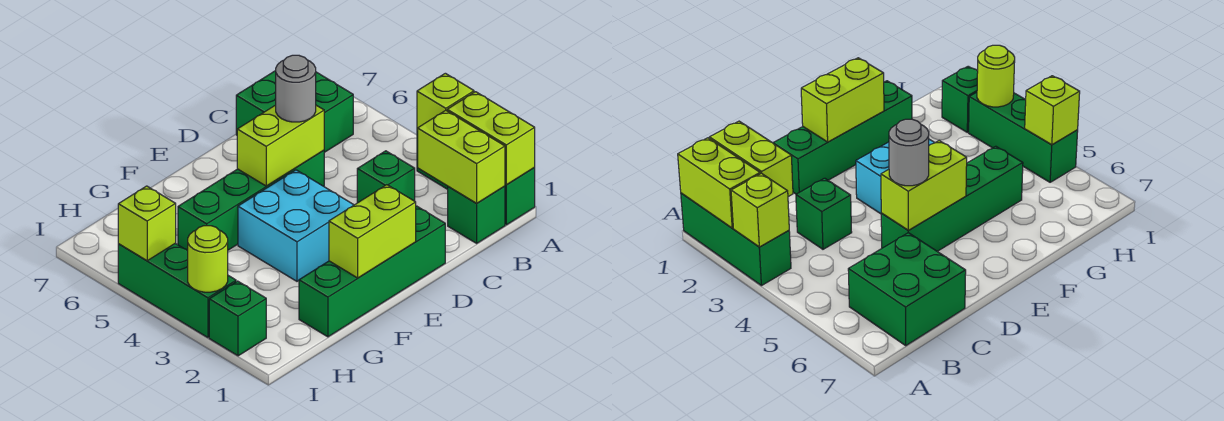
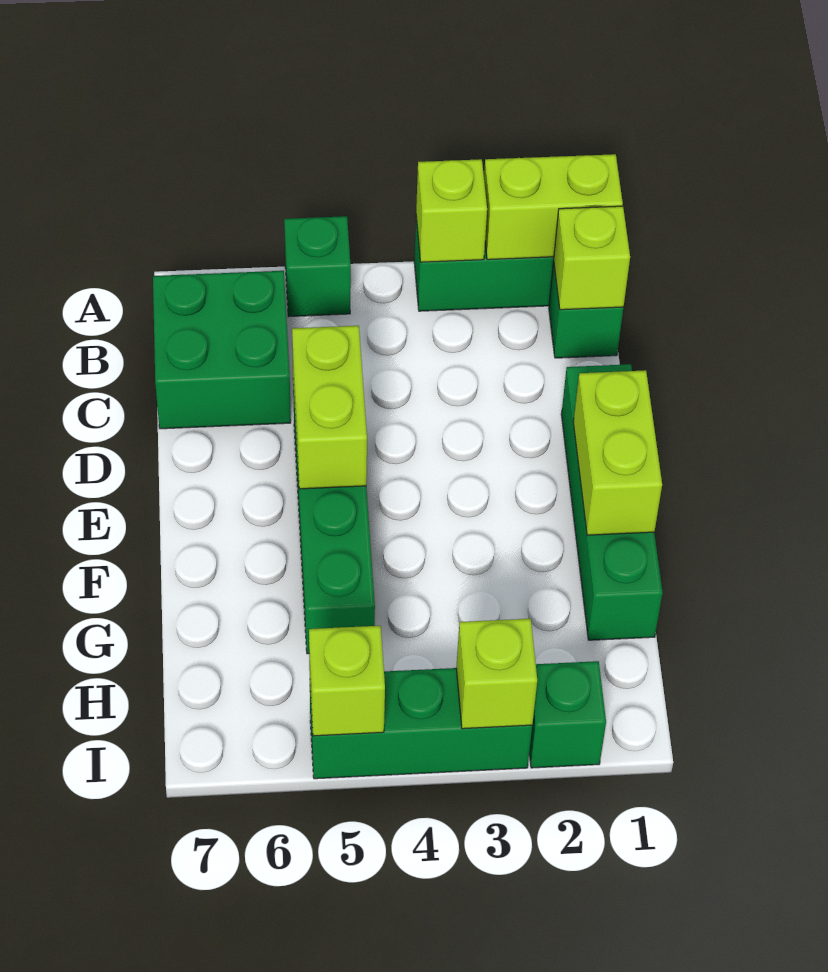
lime 1x2 brick [418,110,505,203] -> lime 1x1 brick [554,206,630,310]
green 1x1 brick [357,151,415,203] -> green 1x1 brick moved to [284,216,351,317]
grey 1x1 round brick [276,55,316,122] -> none
cyan 2x2 brick [238,170,354,281] -> none
lime 1x1 round brick [188,226,228,292] -> lime 1x1 brick [456,619,537,729]

